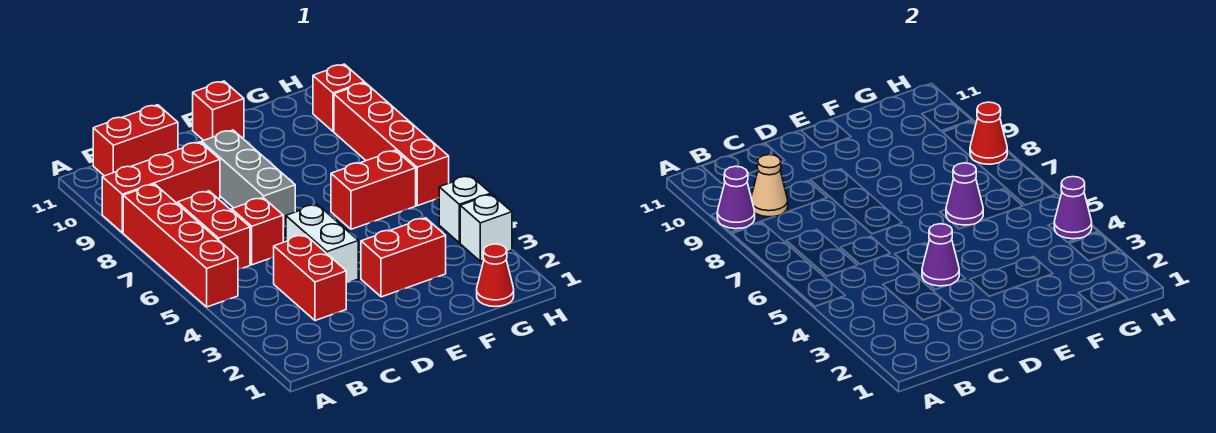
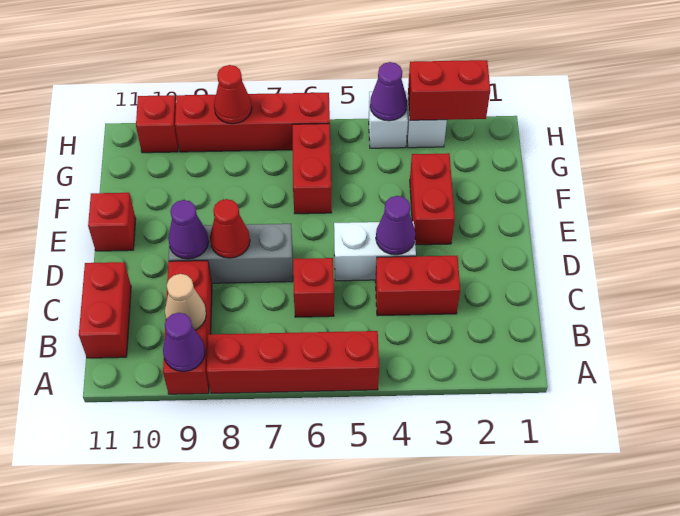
red 1x2 brick [178,191,250,269] -> red 1x2 brick moved to [408,60,490,120]
purple 1x1 cone [946,163,983,225] -> purple 1x1 cone moved to [168,200,209,259]
red 1x1 cone [477,244,514,307] -> red 1x1 cone moved to [210,199,250,258]

